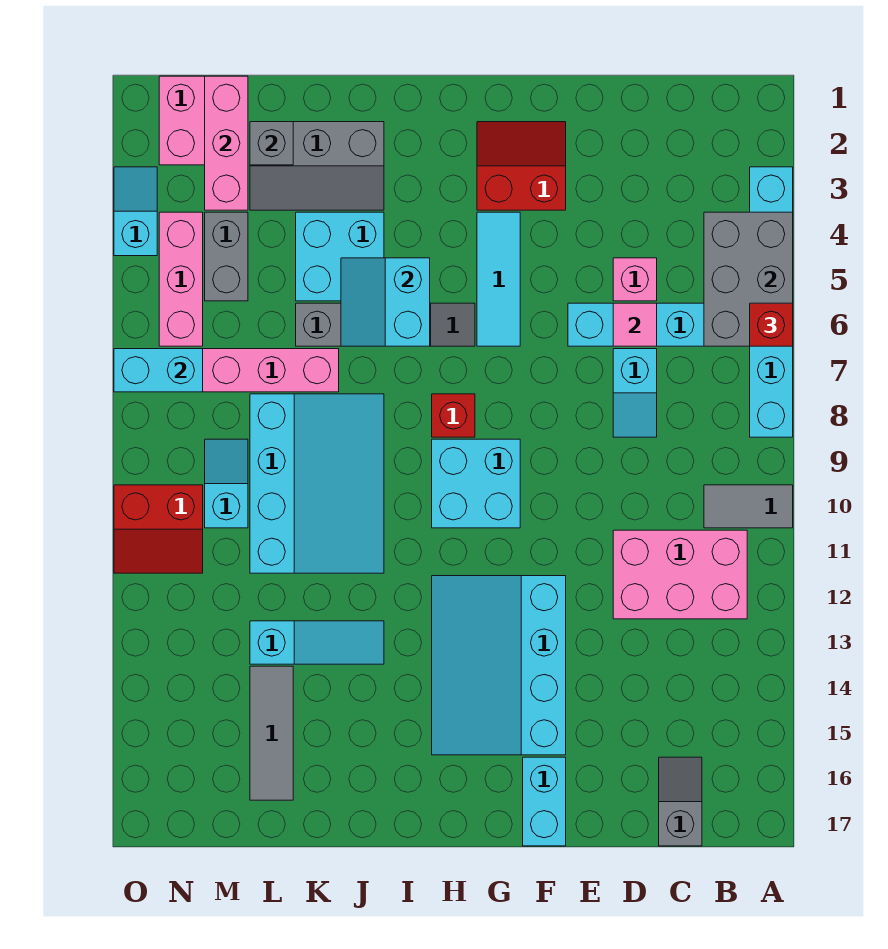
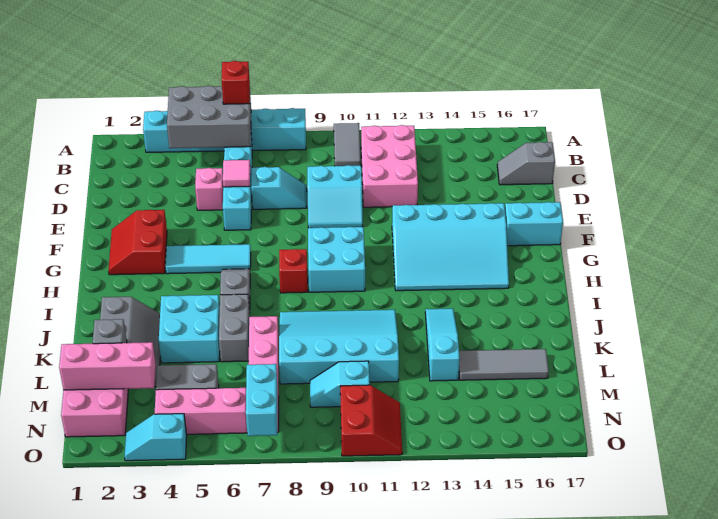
cyan 2x2 slope [341,258,430,346] -> cyan 2x2 slope moved to [307,165,363,228]

